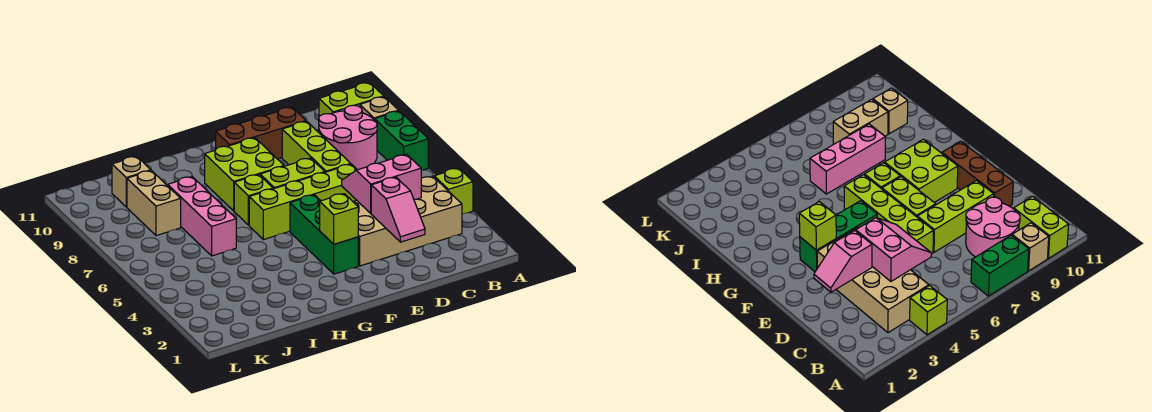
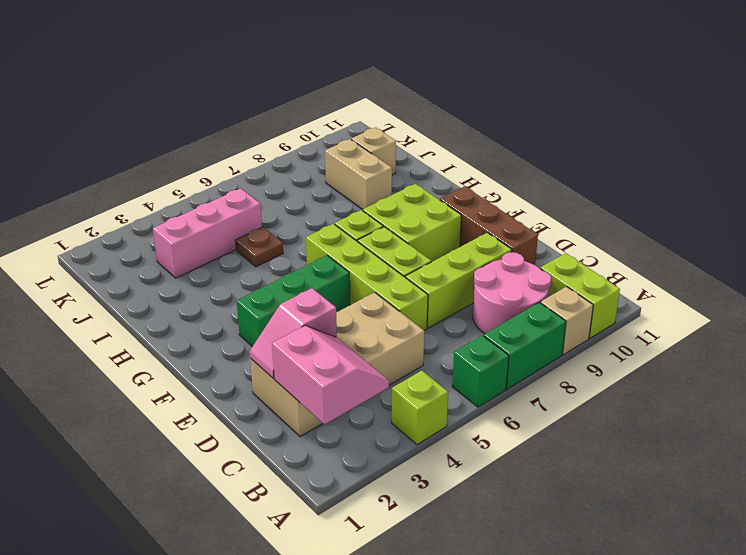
none -> green 1x1 brick [452,335,509,407]
tan 2x4 brick [353,176,462,266] -> tan 2x4 brick turned to [250,292,424,437]
pink 2x2 slope [342,154,421,213] -> pink 2x2 slope moved to [272,326,389,424]
lime 1x1 brick [320,194,358,244] -> none
none -> brown 1x1 plate [235,227,283,267]
pink 1x3 brick [168,177,236,256] -> pink 1x3 brick moved to [153,188,262,278]
tan 1x2 brick [127,171,181,236] -> tan 1x2 brick turned to [325,139,392,210]

